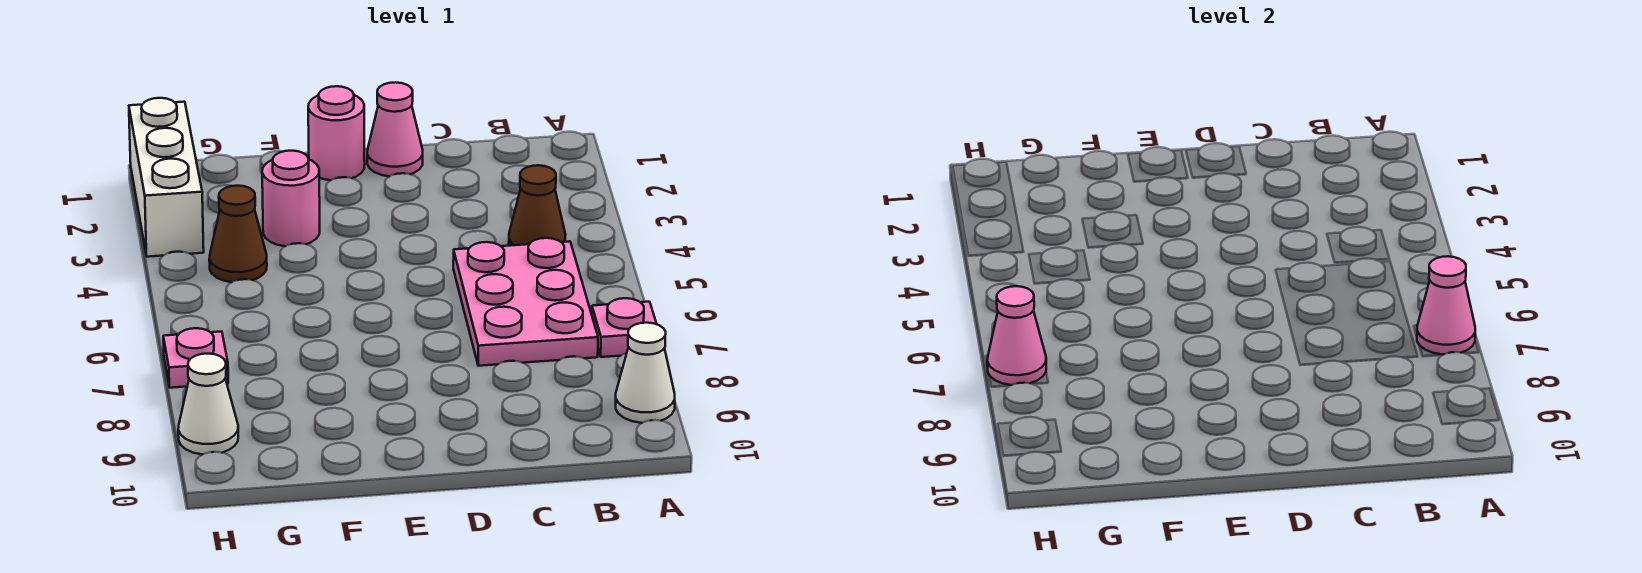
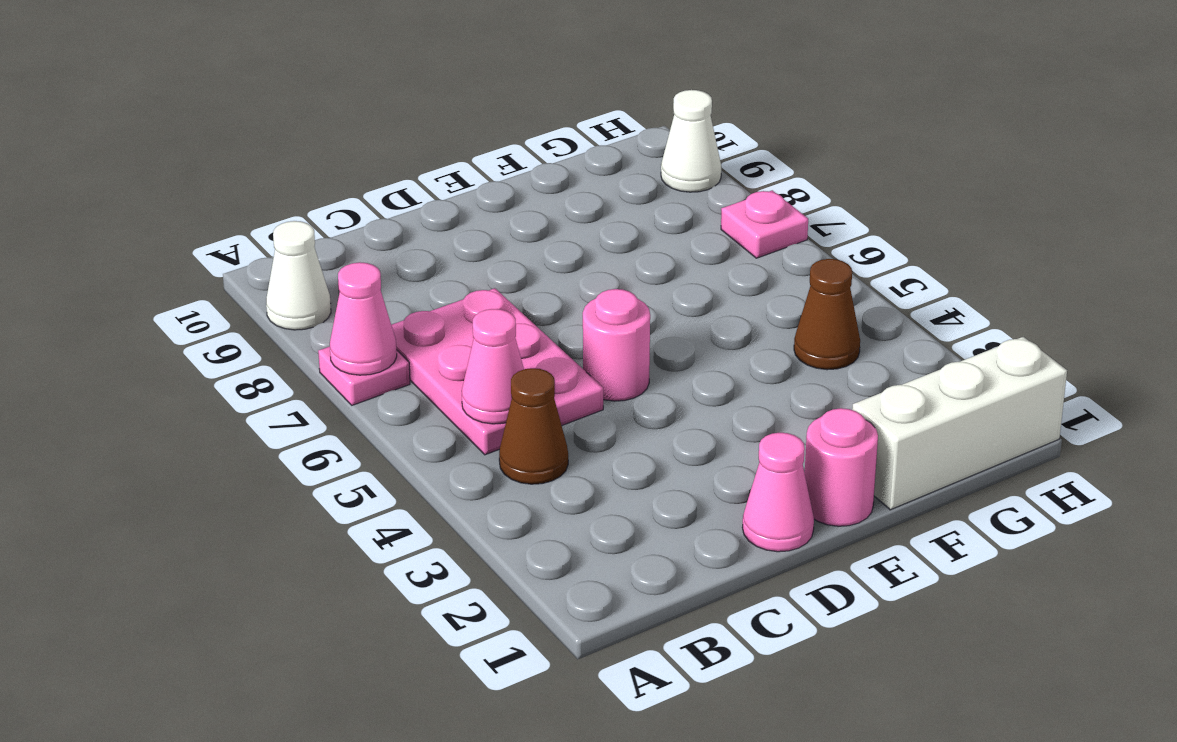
pink 1x1 round brick [262,151,320,246] -> pink 1x1 round brick moved to [583,289,650,401]
white 1x3 brick [129,98,204,257] -> white 1x3 brick turned to [852,337,1067,510]
pink 1x1 cone [987,286,1046,385] -> pink 1x1 cone moved to [462,309,524,424]

